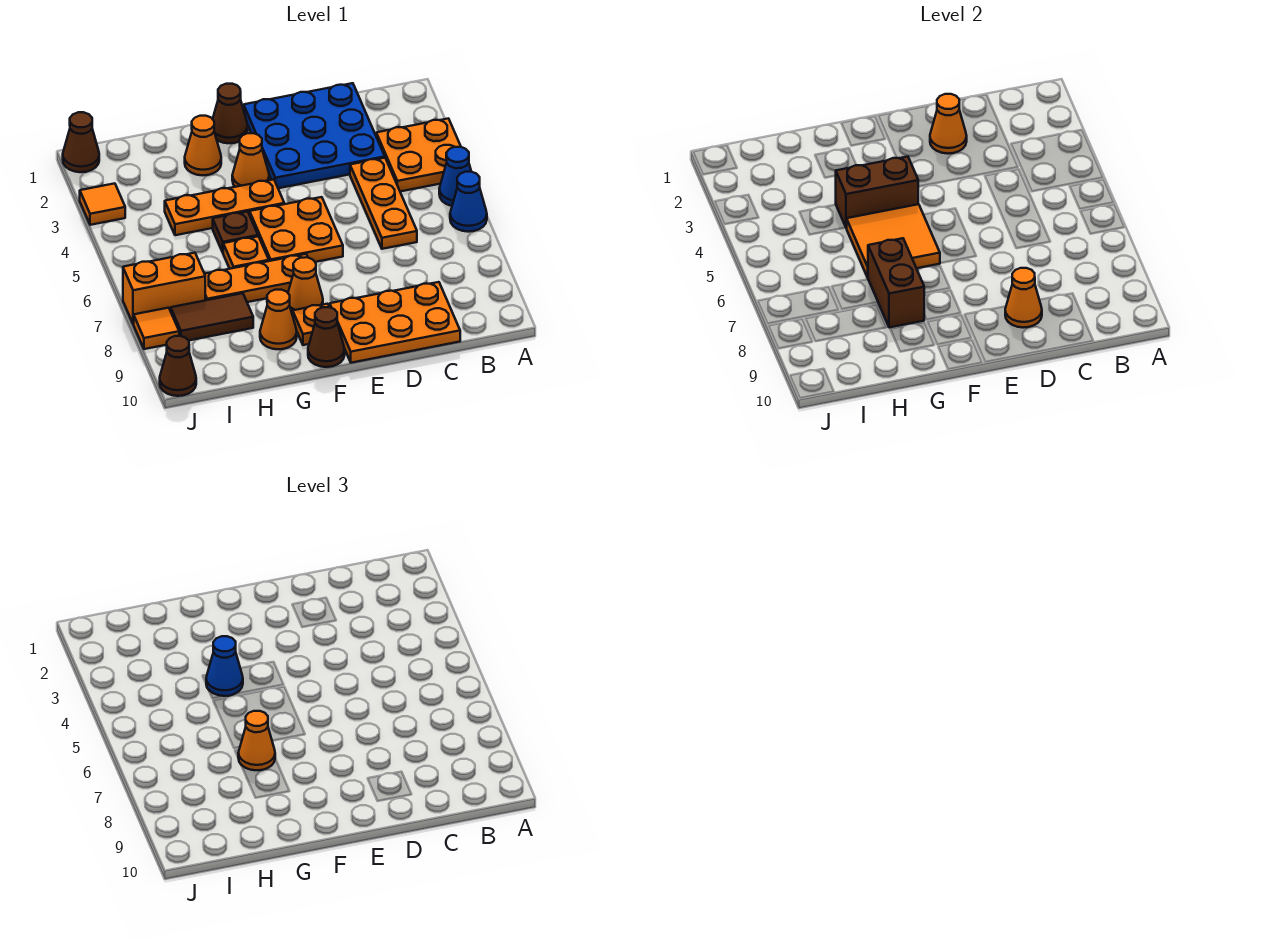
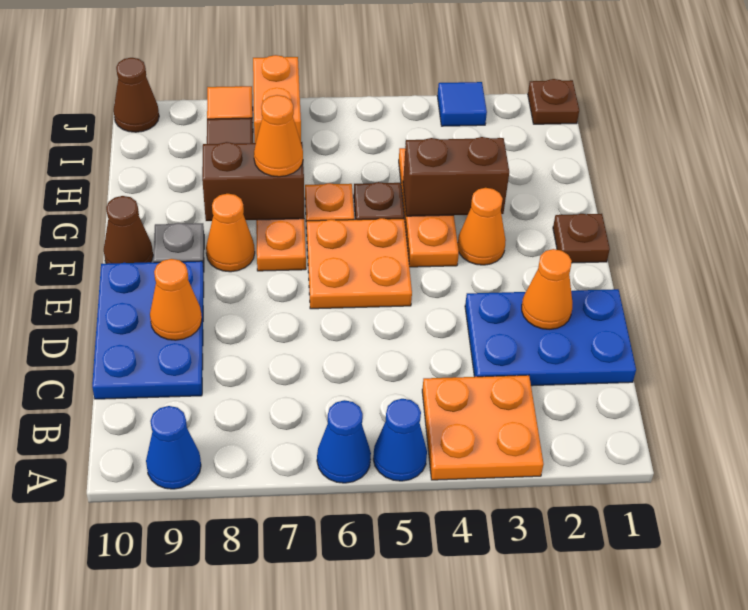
blue 3x3 plate [244,83,385,188] -> blue 2x3 plate [465,289,636,386]
orange 1x3 plate [350,158,417,249] -> none
orange 2x3 plate [330,282,460,363] -> blue 2x3 plate [92,261,204,399]
brown 1x1 cone [213,84,248,143] -> brown 1x1 plate [553,214,610,263]
brown 1x2 brick [836,157,919,228] -> brown 1x2 brick turned to [403,137,509,216]
orange 2x2 tile [847,204,940,277] -> none
orange 1x1 plate [293,304,329,345] -> grey 1x1 plate [153,223,204,270]
orange 1x1 cone [185,116,221,175] -> none
blue 1x1 cone [206,636,243,696] -> blue 1x1 cone moved to [146,406,201,489]
orange 1x1 cone [260,290,297,349] -> none
brown 1x1 cone [63,112,99,172] -> brown 1x1 plate [528,79,579,124]
orange 1x1 tile [80,183,125,225] -> blue 1x1 tile [437,82,487,126]

